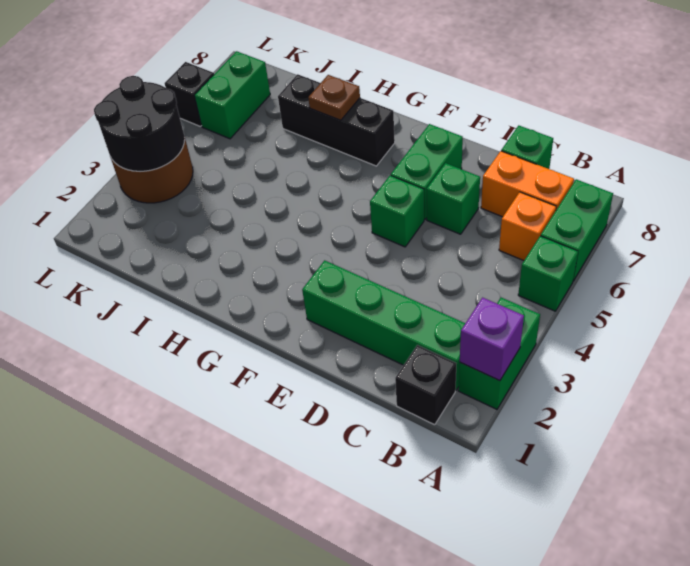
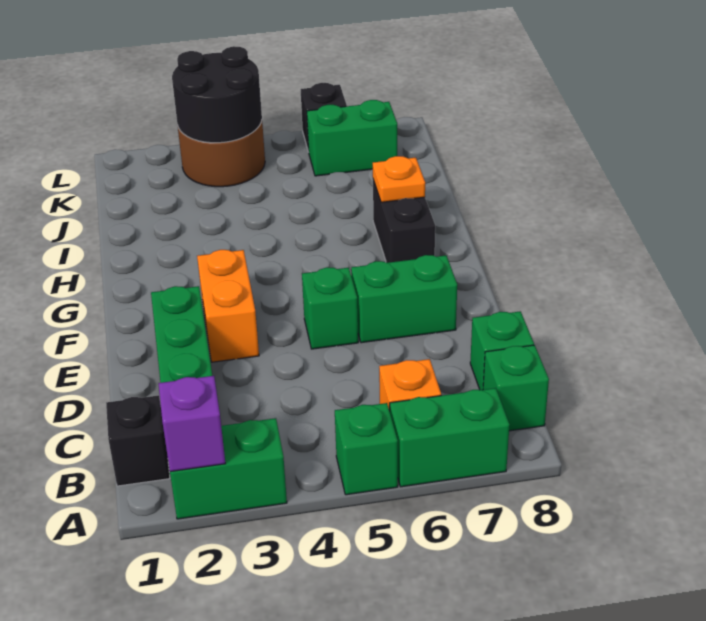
orange 1x2 brick [481,151,574,217] -> orange 1x2 brick moved to [197,250,259,362]
green 1x1 brick [427,163,480,234] -> green 1x1 brick moved to [483,345,549,431]
black 1x3 brick [278,74,395,166] -> black 1x2 brick [373,180,435,263]
brown 1x1 plate [308,75,360,120] -> orange 1x1 plate [373,156,425,202]

